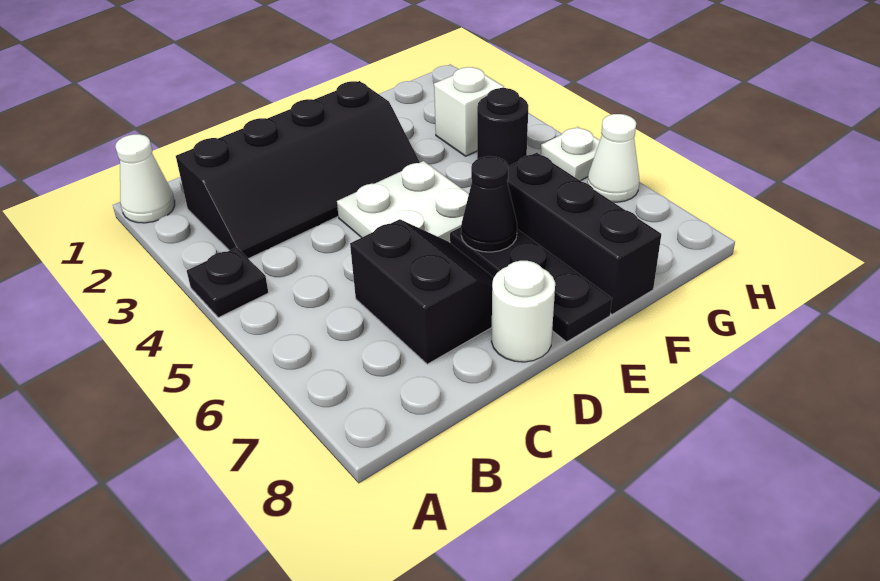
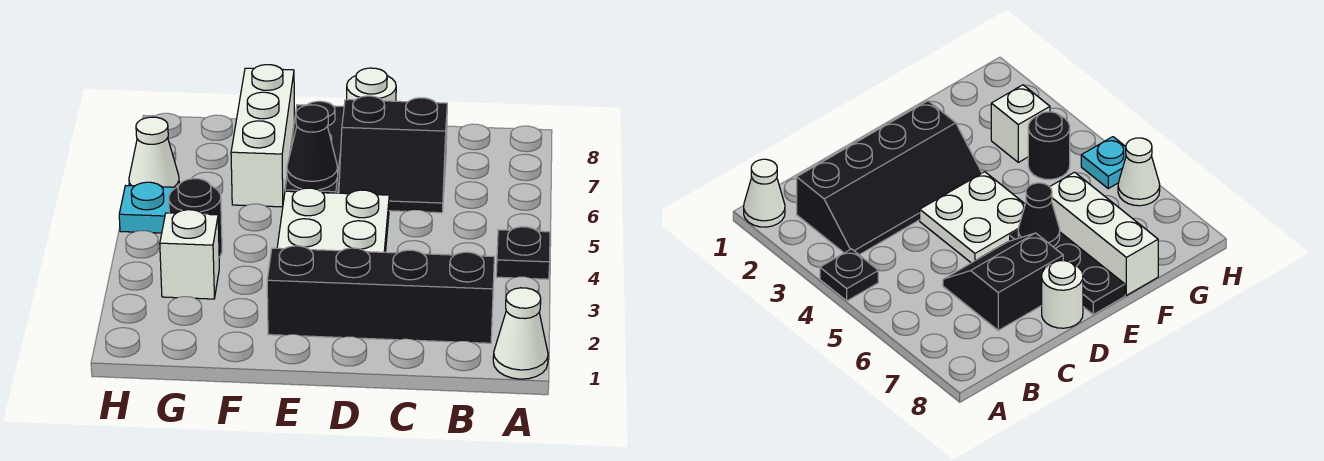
black 2x2 slope [350,219,494,364] -> black 2x2 slope turned to [339,96,447,213]
black 1x3 brick [507,153,661,314] -> white 1x3 brick [231,65,294,207]
white 1x1 plate [541,127,600,181] -> cyan 1x1 plate [119,182,176,233]

